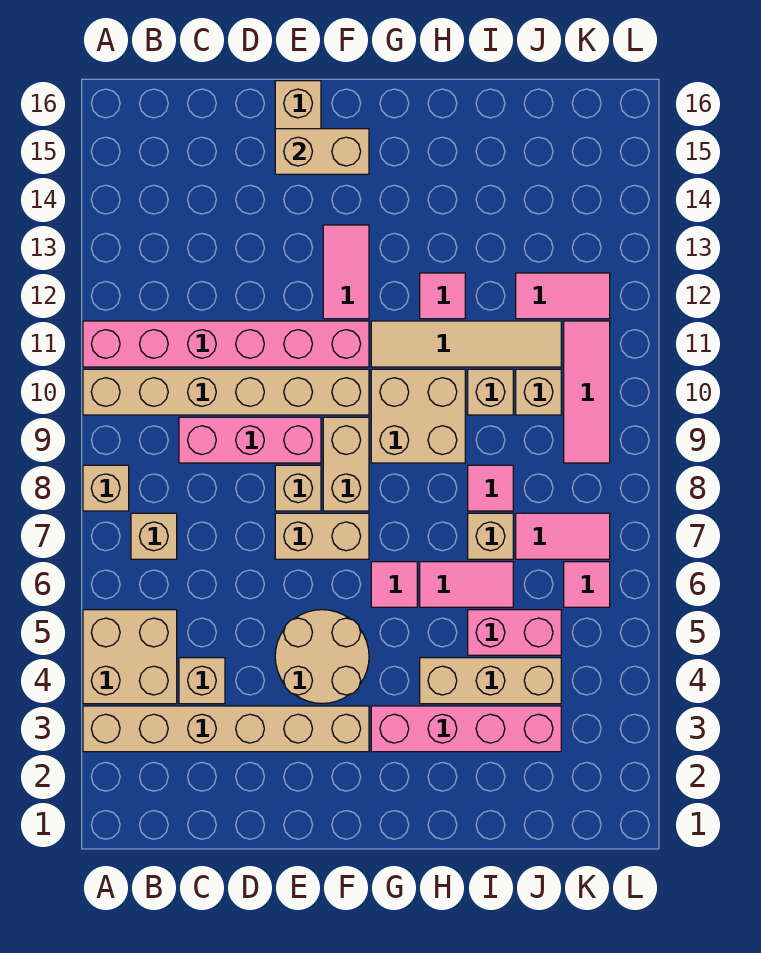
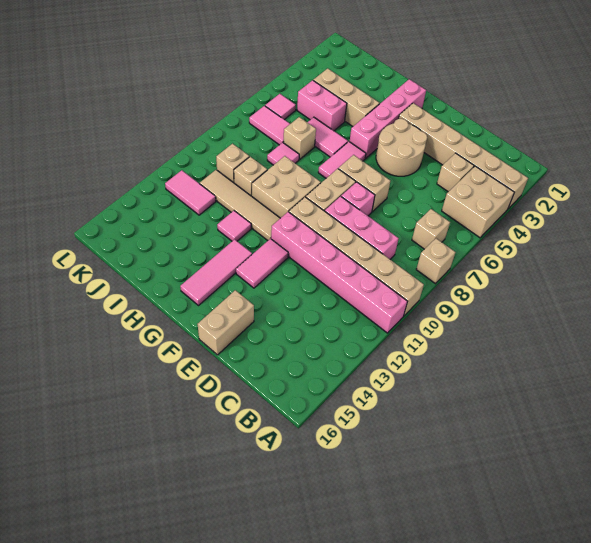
tan 1x1 brick [275,465,321,511] -> pink 1x1 brick [341,182,375,216]
tan 1x2 brick [275,129,369,174] -> none
pink 1x4 brick [371,706,561,752] -> pink 1x4 brick turned to [350,79,426,158]
pink 1x1 tile [371,562,417,607] -> pink 1x2 tile [318,142,366,178]
pink 1x3 tile [564,321,610,463] -> pink 1x3 tile moved to [180,239,252,305]

